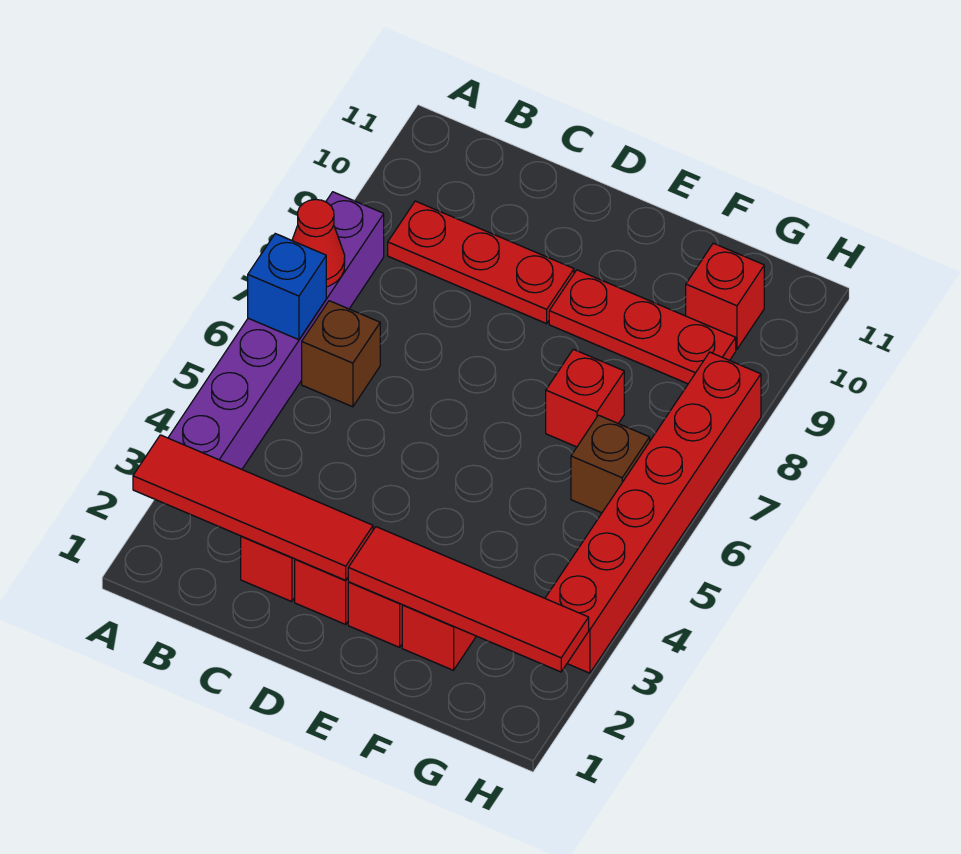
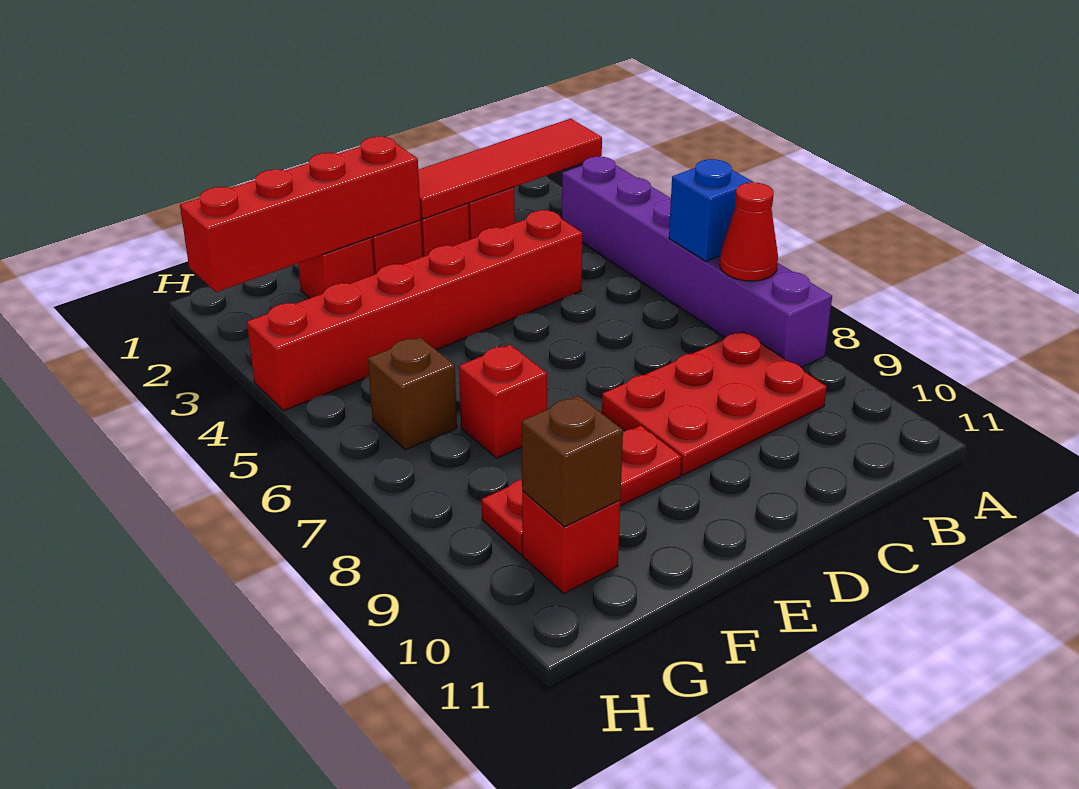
brown 1x1 brick [302,301,380,407] -> brown 1x1 brick moved to [522,396,623,527]
red 1x3 plate [388,201,574,324] -> red 2x3 plate [602,331,827,475]
red 1x4 tile [348,527,589,672] -> red 1x4 brick [180,137,421,292]
red 1x6 brick [545,352,761,673] -> red 1x6 brick turned to [247,210,582,411]

